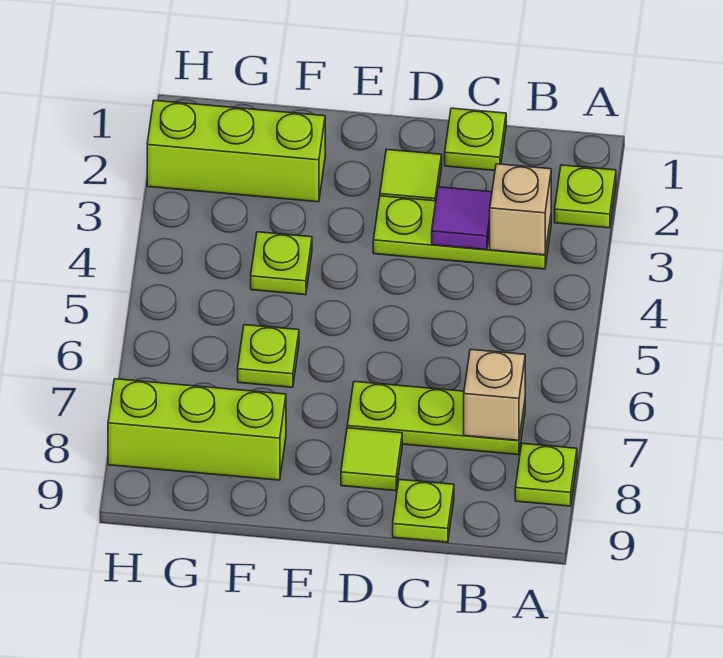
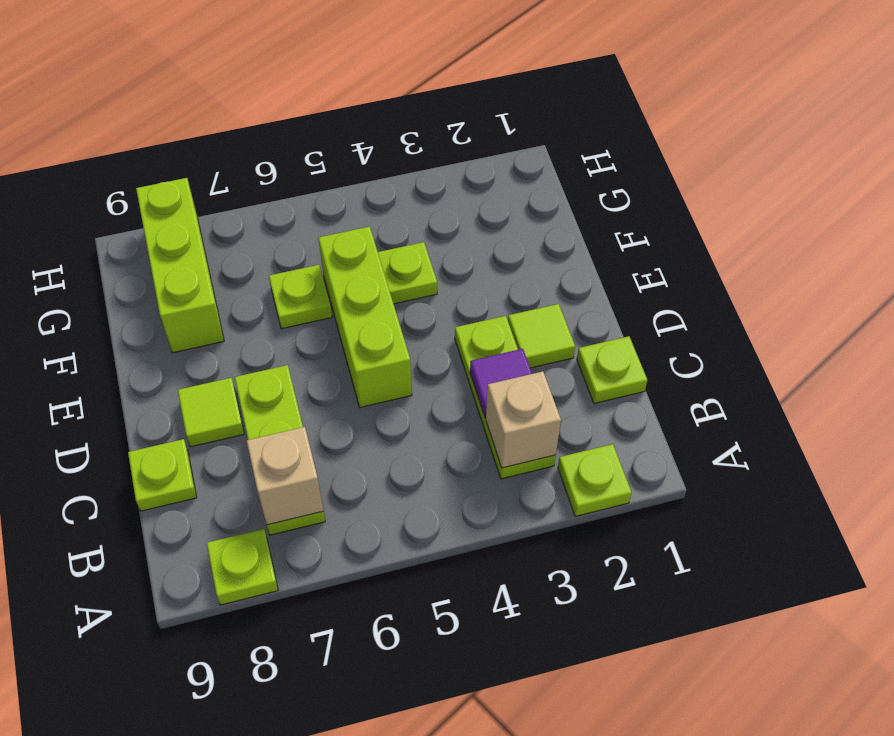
lime 1x3 brick [147,100,325,202] -> lime 1x3 brick moved to [318,227,412,407]

